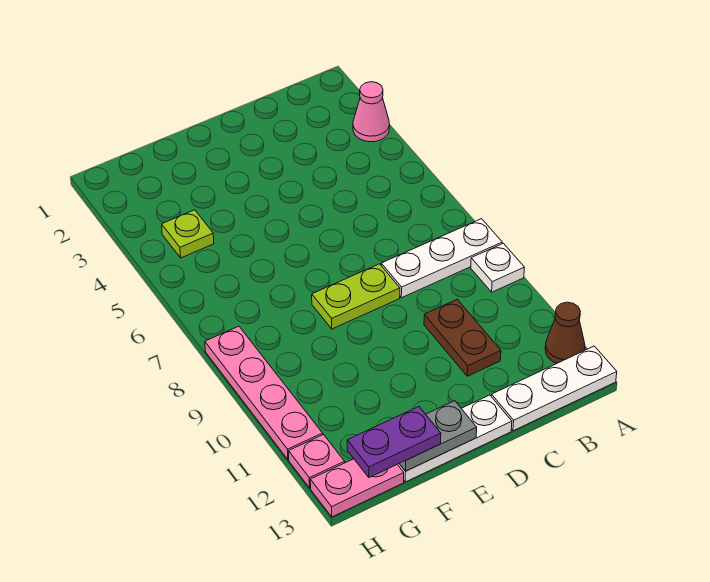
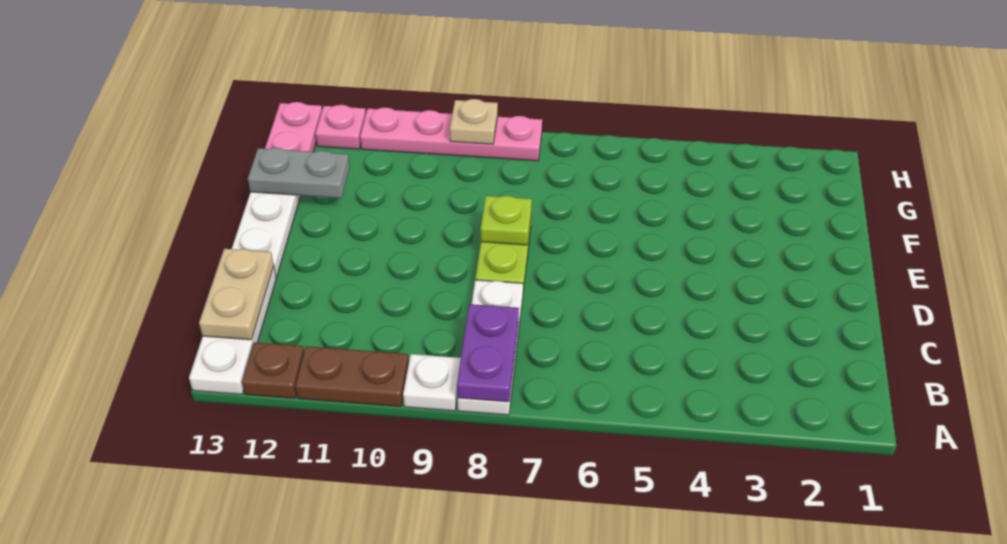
pink 1x1 cone [353,82,390,142] -> none
brown 1x1 cone [545,302,585,363] -> brown 1x1 plate [242,342,304,398]
none -> tan 1x2 plate [199,249,274,340]
brown 1x2 plate [424,300,501,376] -> brown 1x2 plate moved to [295,346,409,407]
grey 1x2 plate [399,401,477,471] -> grey 1x2 plate turned to [248,148,350,198]
purple 1x2 plate [347,407,441,477] -> purple 1x2 plate moved to [457,304,519,402]
lime 1x1 plate [162,210,214,258] -> lime 1x1 plate moved to [481,196,532,245]
none -> tan 1x1 plate [450,99,498,144]

